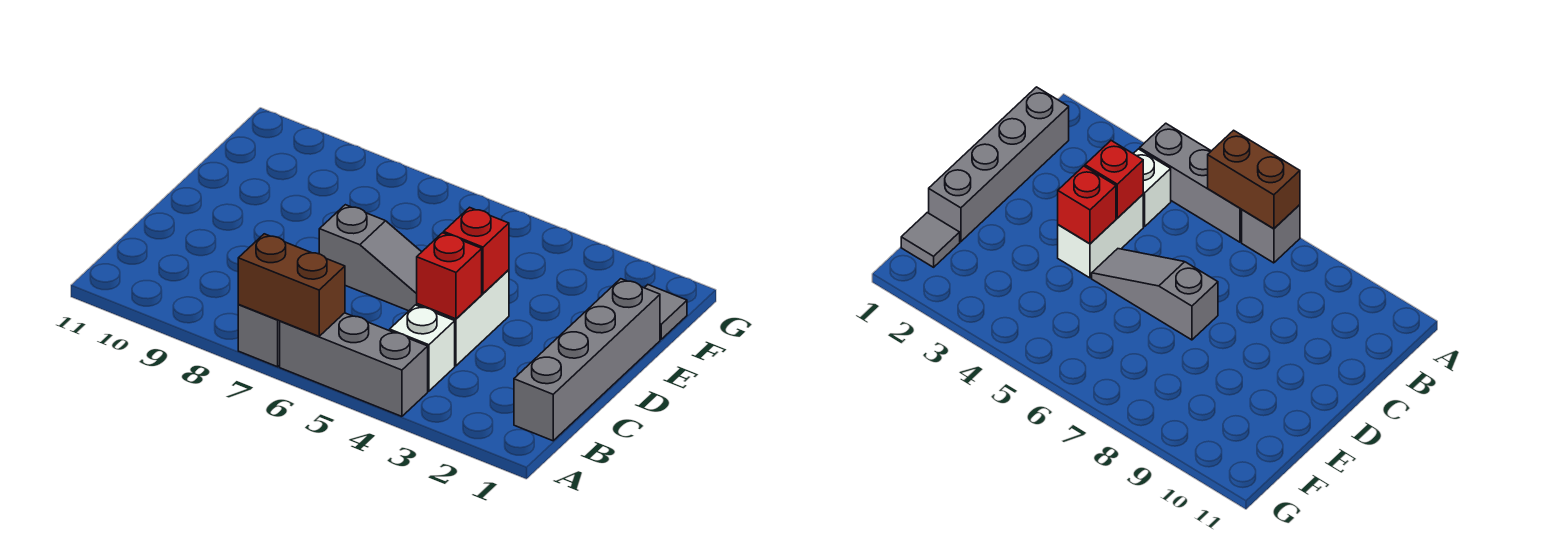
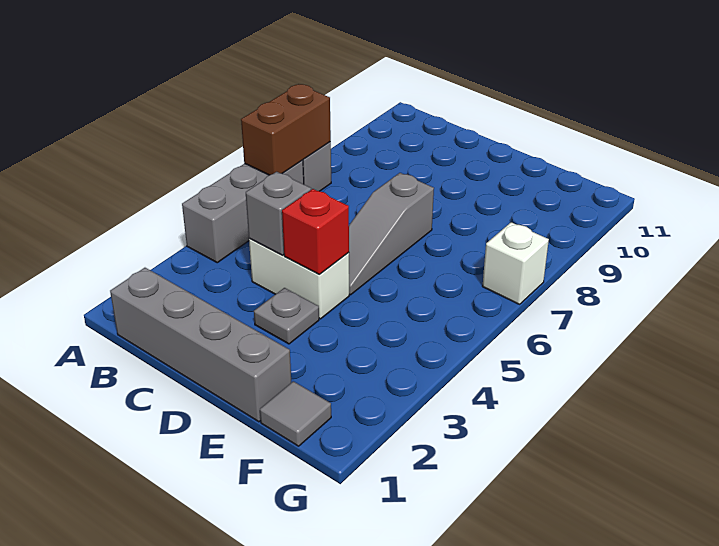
white 1x1 brick [390,305,455,391] -> white 1x1 brick moved to [482,222,549,304]
red 1x1 brick [417,233,482,319] -> grey 1x1 brick [246,172,311,255]
none -> grey 1x1 plate [254,288,319,344]

